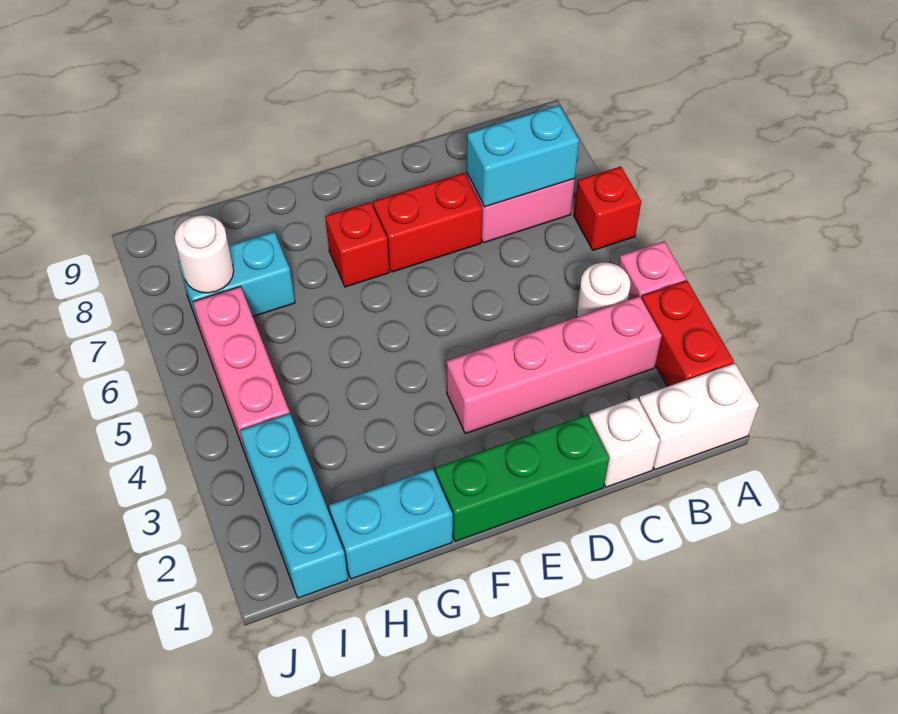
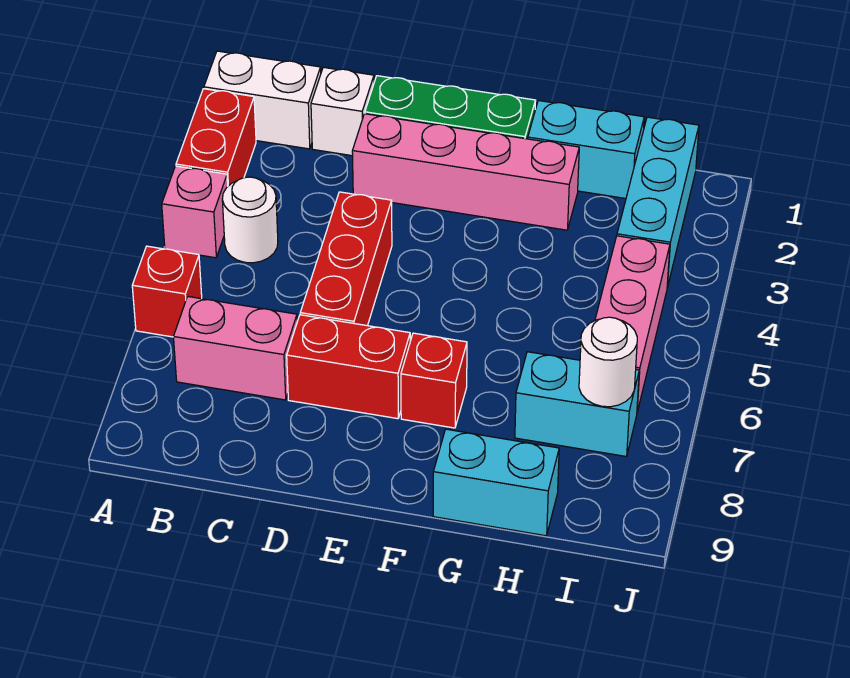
pink 1x4 brick [447,296,662,434] -> pink 1x4 brick moved to [352,114,579,230]
cyan 1x2 brick [467,105,579,207] -> cyan 1x2 brick moved to [433,429,559,536]
none -> red 1x3 brick [300,192,392,326]

